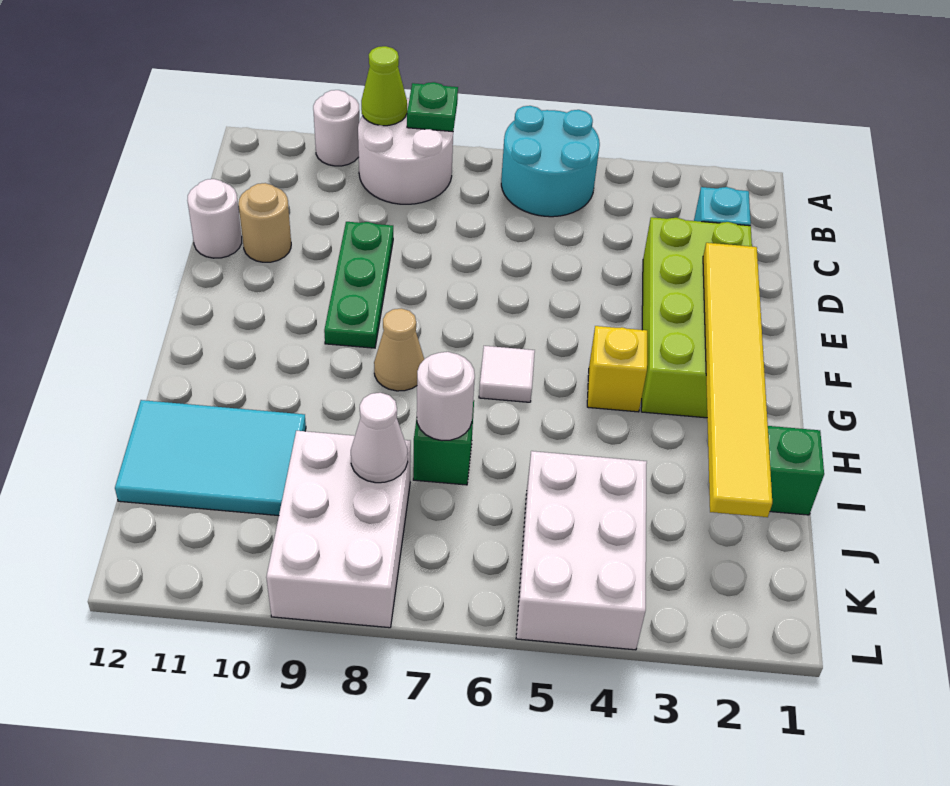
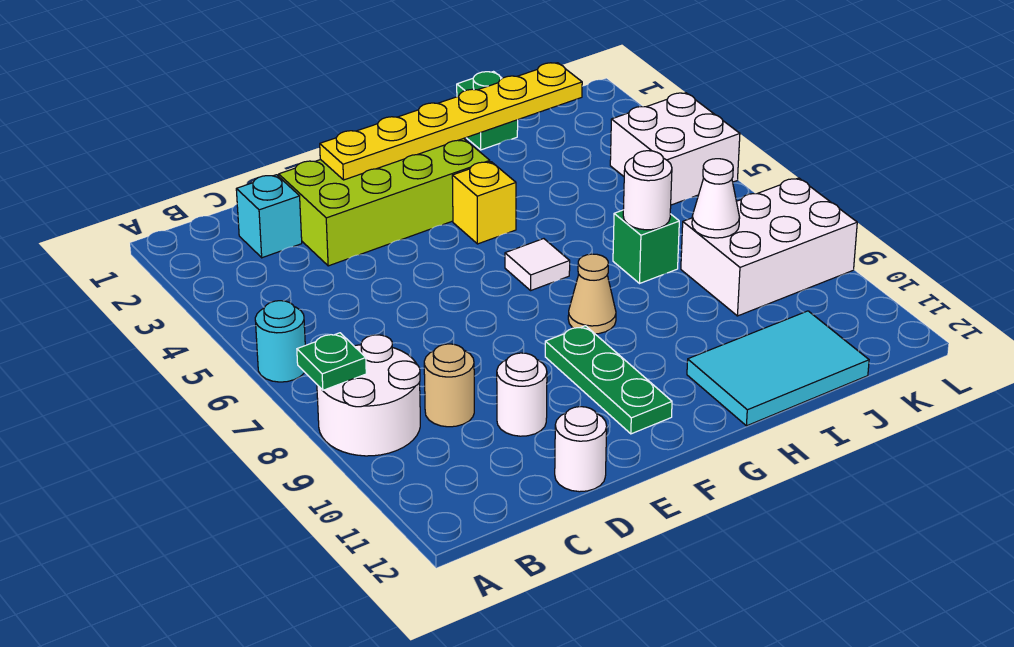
cyan 2x2 round brick [501,106,600,217] -> cyan 1x1 round brick [255,301,305,382]
lime 1x1 cone [361,46,407,126] -> none
white 1x1 round brick [313,90,359,166] -> white 1x1 round brick moved to [497,353,547,436]
green 1x3 plate [324,222,393,348] -> green 1x3 plate turned to [545,326,672,434]
tan 1x1 round brick [239,183,291,262] -> tan 1x1 round brick moved to [424,344,474,427]
yellow 1x6 tile [703,243,772,517] -> yellow 1x6 plate [320,63,582,180]
cyan 2x3 tile [115,400,306,516] -> cyan 2x3 tile turned to [687,311,869,426]
white 2x3 brick [516,451,647,650] -> white 2x2 brick [610,93,740,205]

